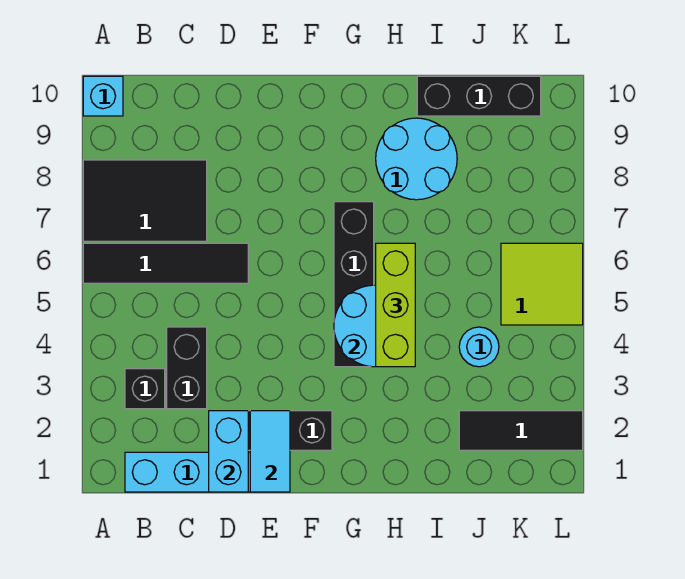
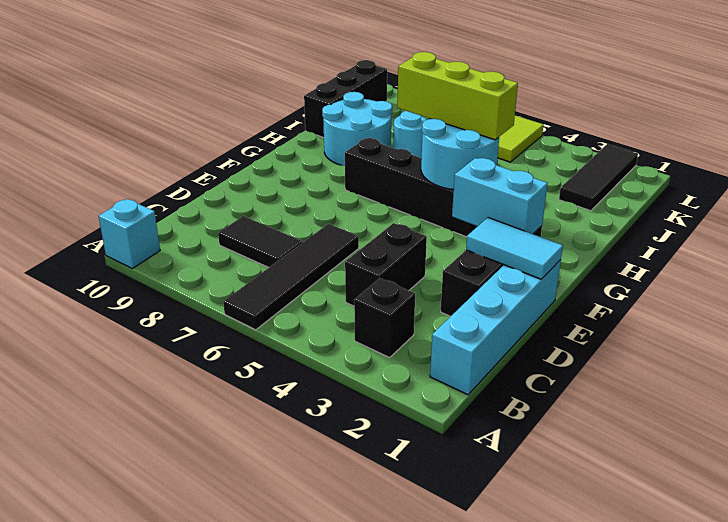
black 2x3 tile [83,160,207,241] -> black 1x2 tile [218,216,302,268]
black 1x2 brick [167,327,207,409] -> black 1x2 brick turned to [345,223,427,306]
cyan 1x2 brick [209,411,248,492] -> cyan 1x2 brick moved to [452,158,548,234]
cyan 1x1 round brick [459,327,499,367] -> cyan 1x1 round brick moved to [393,111,426,158]

